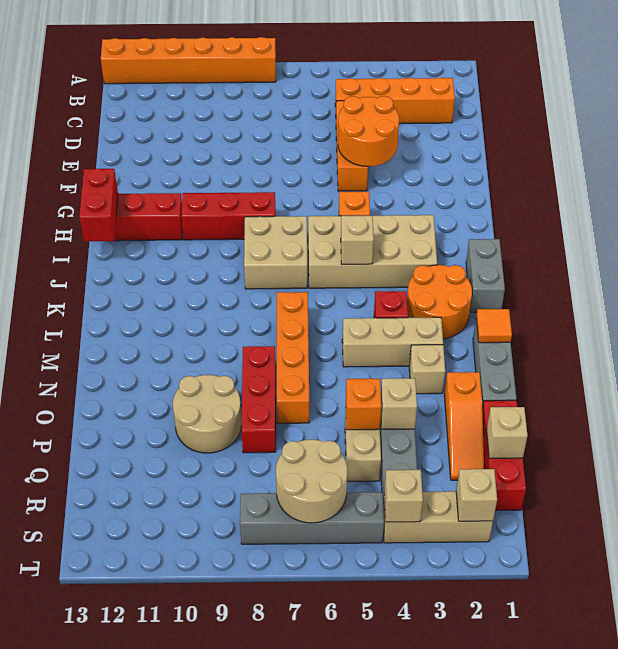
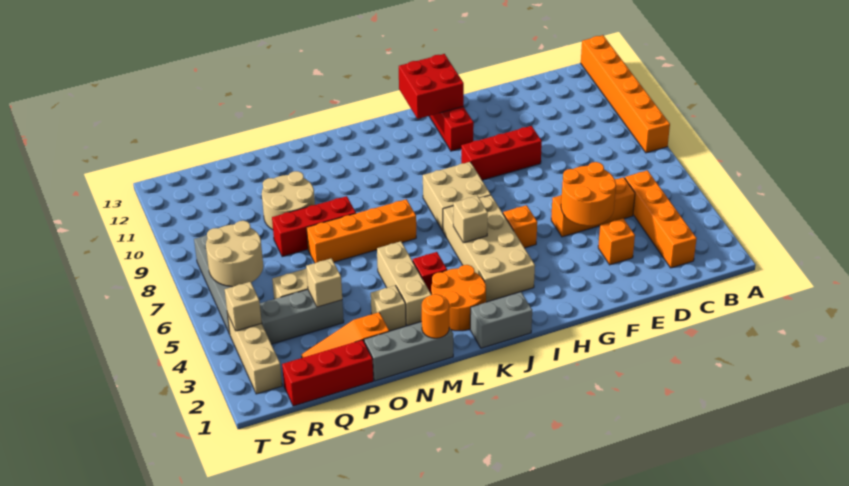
red 1x3 brick [181,192,276,240] -> red 1x3 brick turned to [461,126,542,180]
red 1x2 brick [79,169,118,242] -> red 2x2 brick [399,54,464,119]
orange 1x1 tile [476,309,512,343] -> orange 1x1 round brick [422,294,449,338]
orange 1x1 brick [346,378,381,430] -> orange 1x1 brick moved to [598,218,635,265]
tan 1x1 brick [487,407,528,458] -> none
tan 1x1 brick [456,469,497,521] -> none

